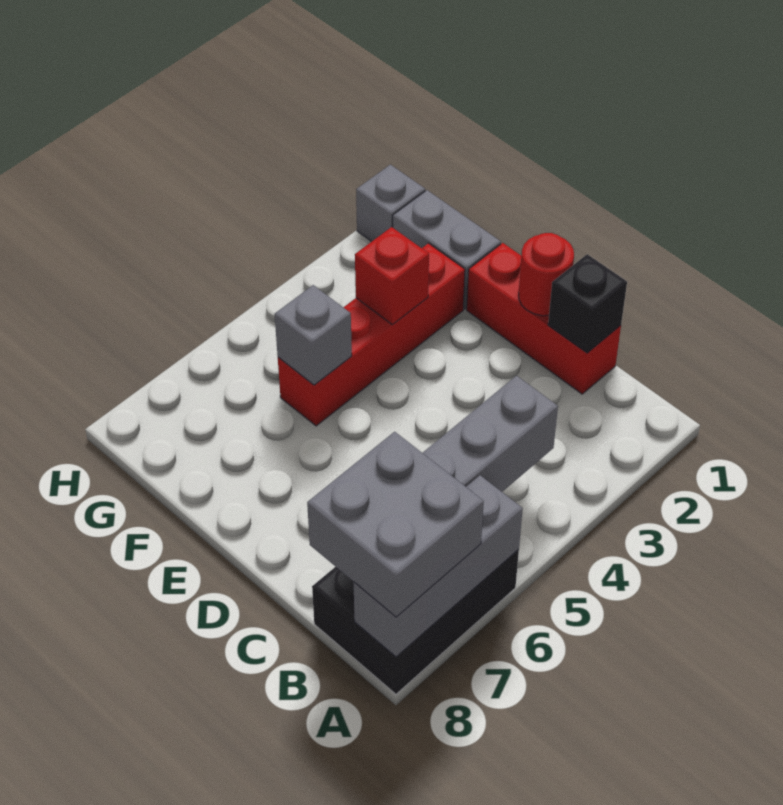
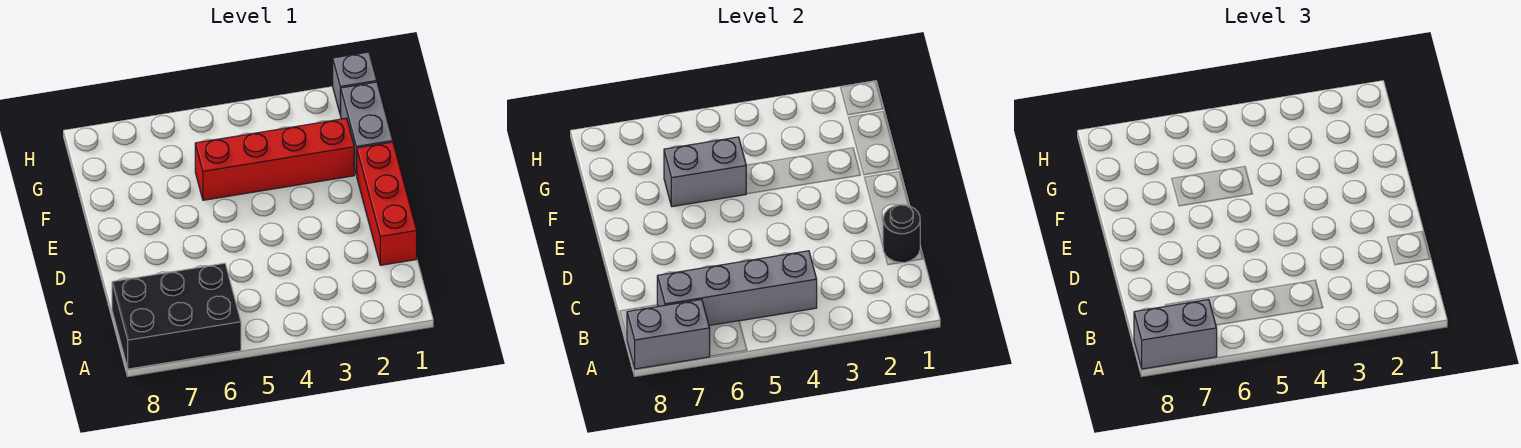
grey 1x3 brick [353,475,523,657] -> grey 1x2 brick [627,299,710,369]
grey 2x2 brick [307,432,484,617] -> grey 1x2 brick [1134,299,1217,369]
black 1x1 brick [548,254,627,353] -> black 1x1 round brick [883,205,920,263]
red 1x1 round brick [519,233,574,316] -> none
red 1x1 brick [355,227,429,324] -> none
grey 1x1 brick [275,285,352,385] -> grey 1x2 brick [664,137,746,207]

